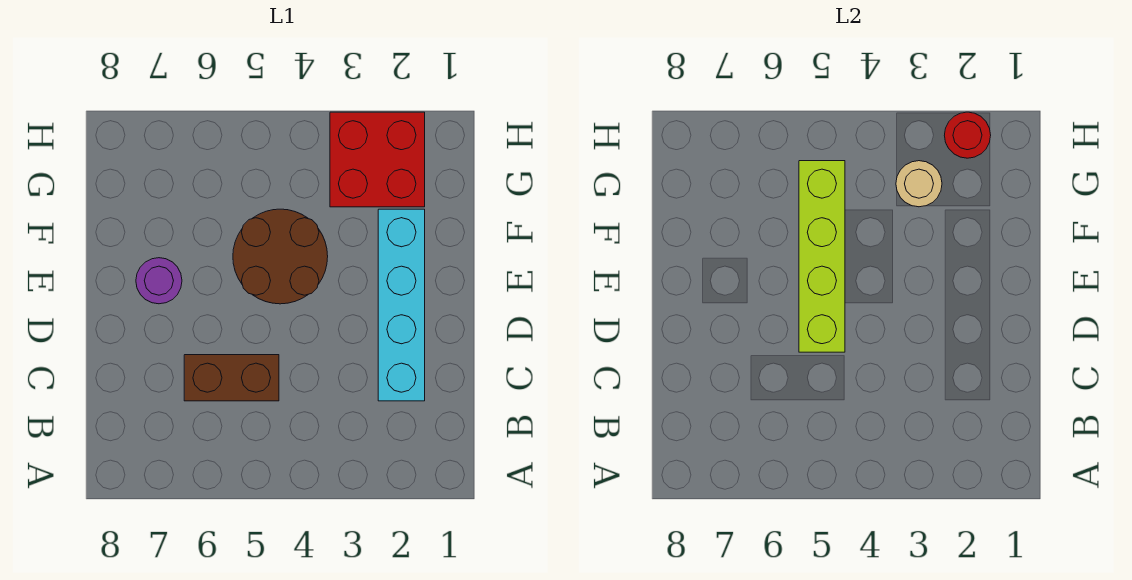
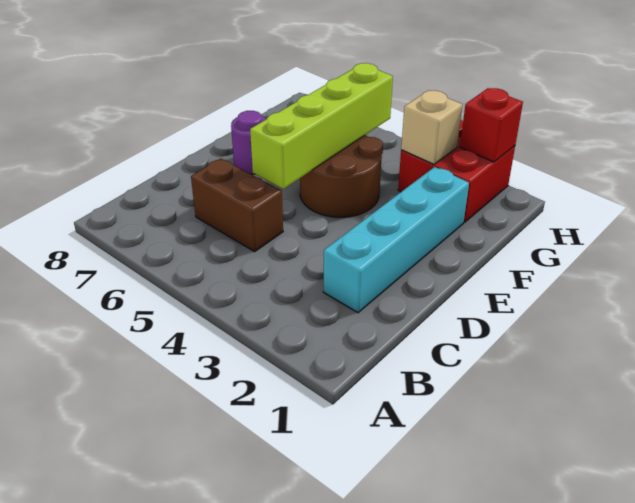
tan 1x1 round brick [896,161,942,207] -> tan 1x1 brick [401,90,462,164]
red 1x1 round brick [944,112,991,158] -> red 1x1 brick [460,88,523,162]

